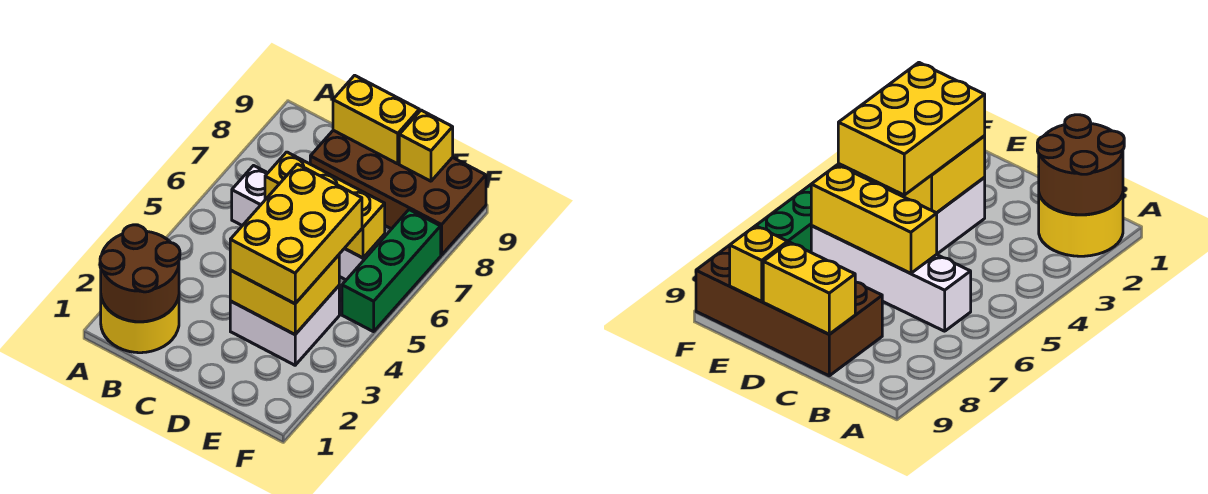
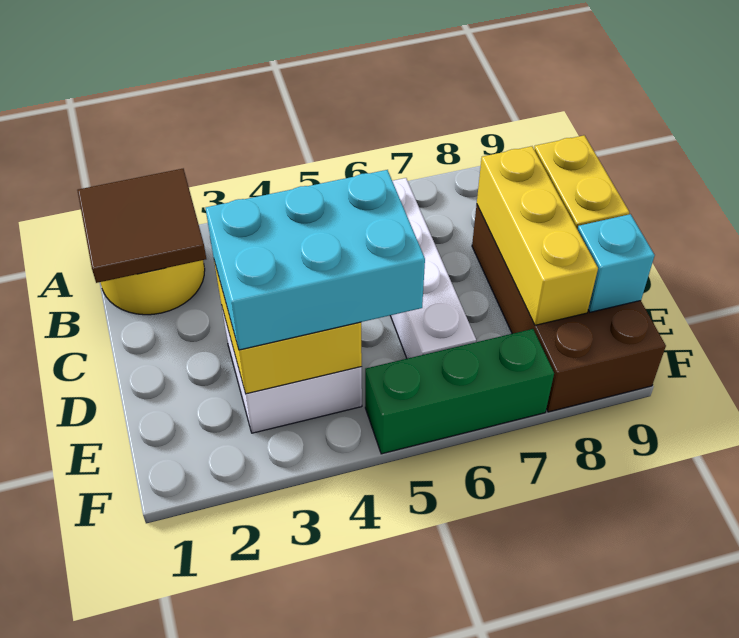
brown 2x2 round brick [100,225,180,322] -> brown 2x2 tile [77,169,206,283]
yellow 1x3 brick [265,152,385,258] -> yellow 1x3 brick moved to [477,146,598,325]
yellow 2x3 brick [230,164,362,304] -> cyan 2x3 brick [205,170,425,350]
yellow 1x1 brick [399,110,453,181] -> cyan 1x1 brick [577,214,655,312]

